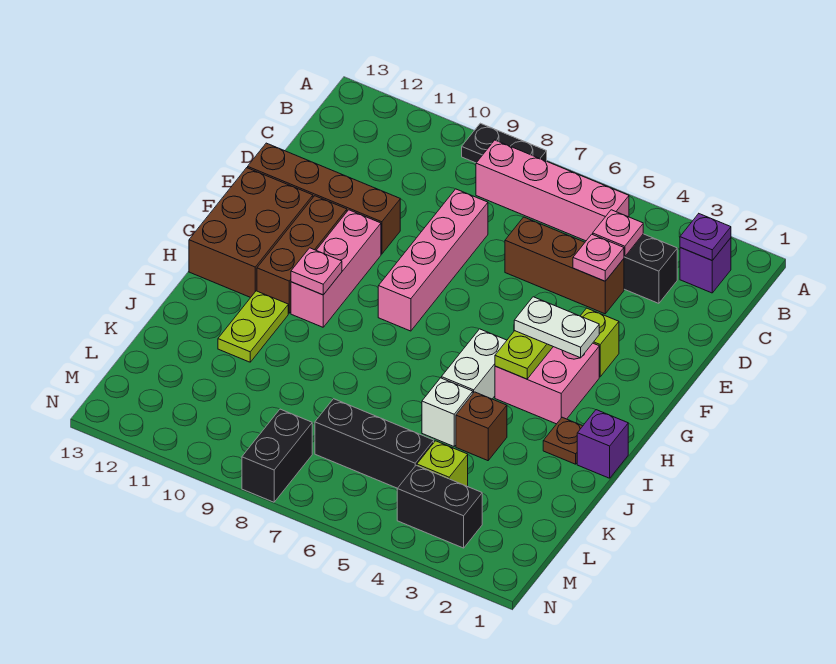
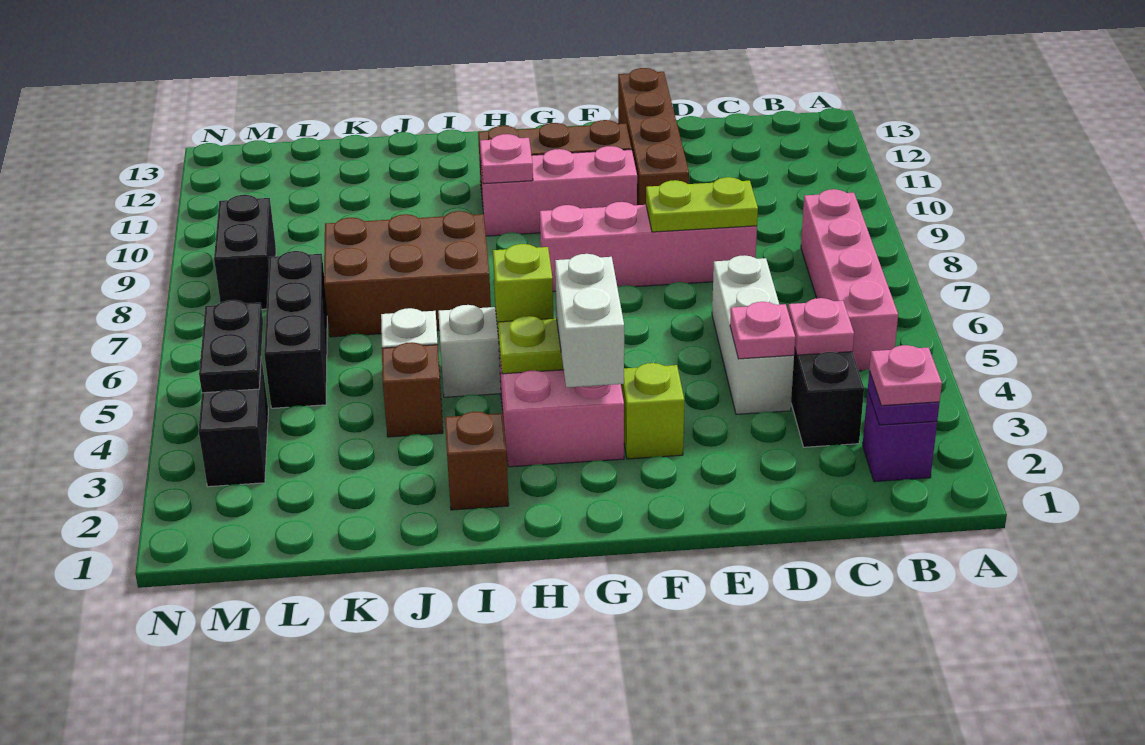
black 1x2 plate [462,123,547,163] -> black 1x2 plate moved to [199,300,263,393]
none -> pink 1x1 plate [869,345,942,406]
brown 1x3 brick [505,217,624,314] -> white 1x3 brick [712,255,794,414]
brown 2x3 brick [189,168,313,298] -> brown 2x3 brick moved to [324,211,491,337]
white 1x2 plate [514,297,599,358] -> white 1x2 brick [555,254,624,387]
purple 1x1 brick [577,410,628,478] -> none
brown 1x1 plate [543,417,582,464] -> brown 1x1 brick [445,412,509,510]
lime 1x2 plate [218,291,288,362] -> lime 1x2 plate moved to [646,177,758,232]
lime 1x1 brick [417,441,468,486] -> lime 1x1 brick moved to [493,244,553,338]
black 1x2 brick [242,409,312,502] -> black 1x2 brick turned to [214,195,276,309]

